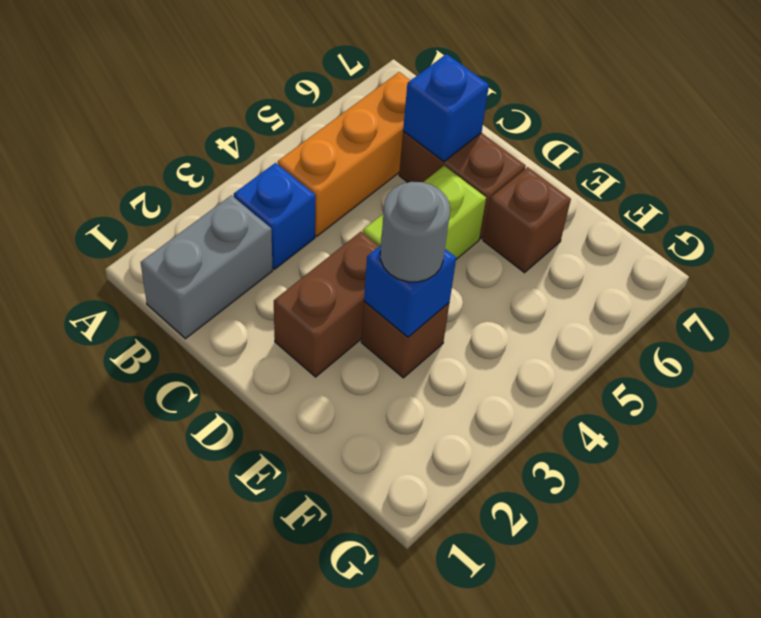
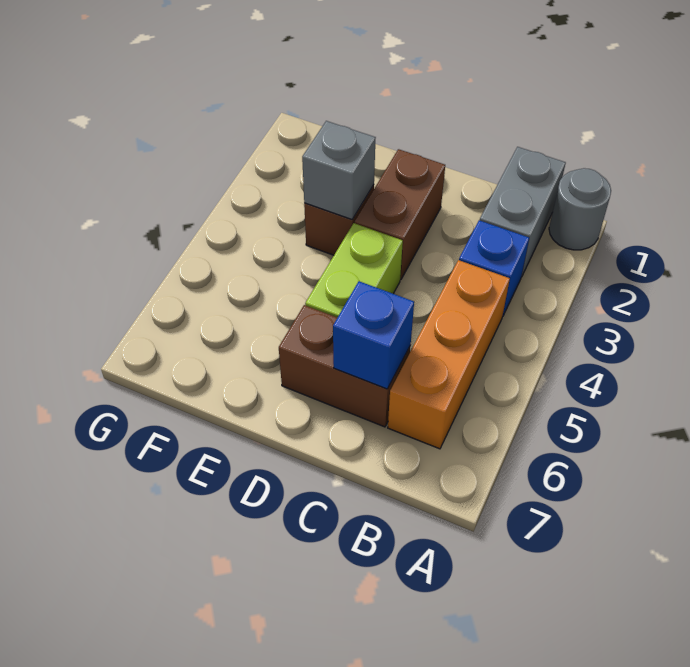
blue 1x1 brick [364,245,456,337] -> grey 1x1 brick [302,121,376,219]
grey 1x1 round brick [380,182,450,282] -> grey 1x1 round brick moved to [549,168,611,250]
brown 1x1 brick [483,167,571,273] -> none

